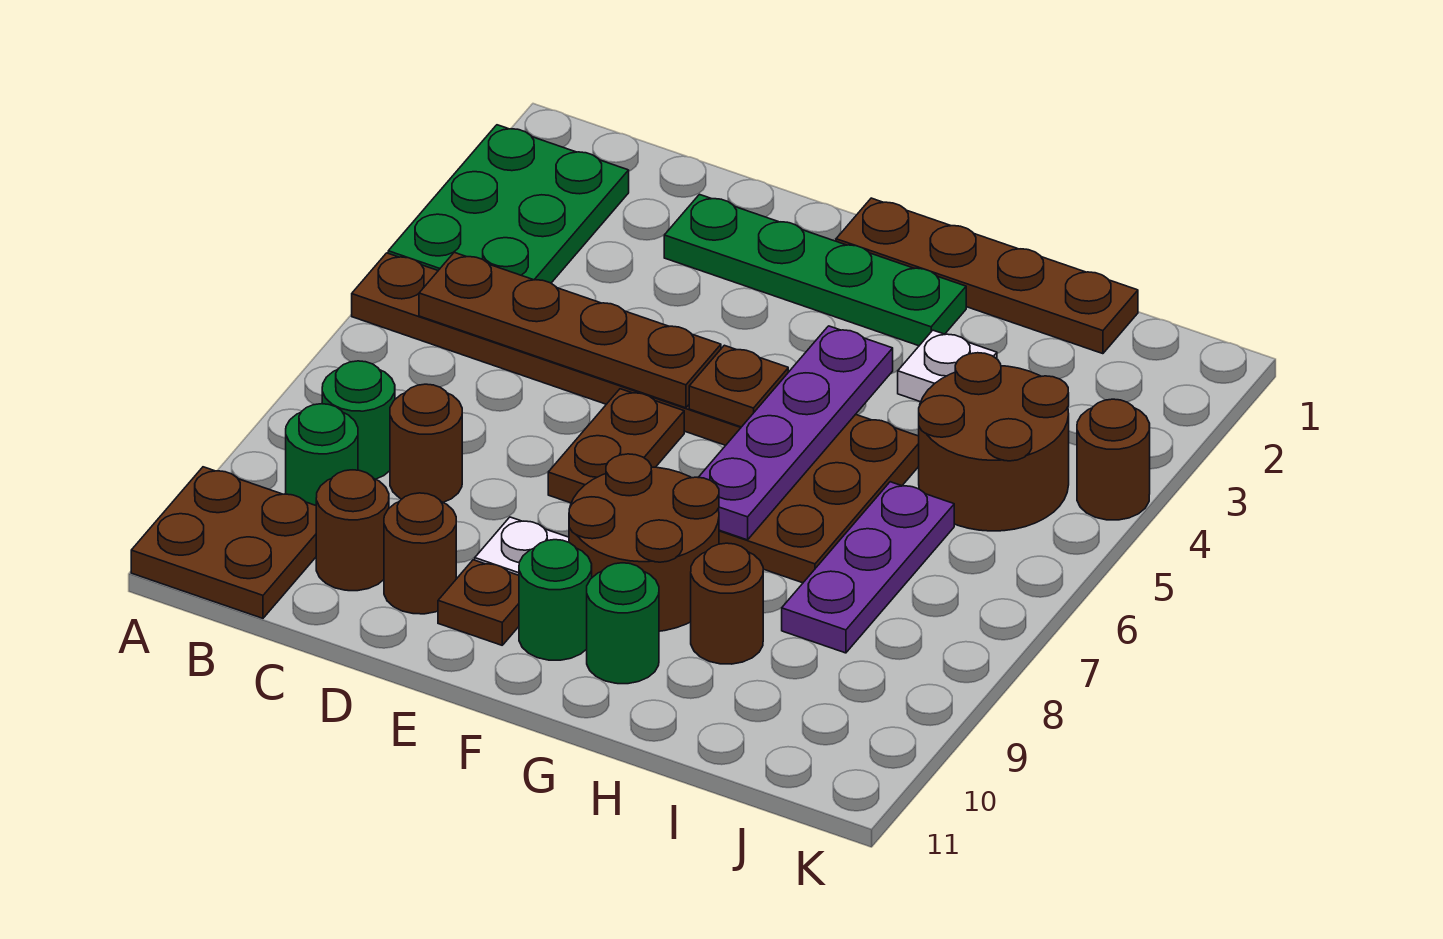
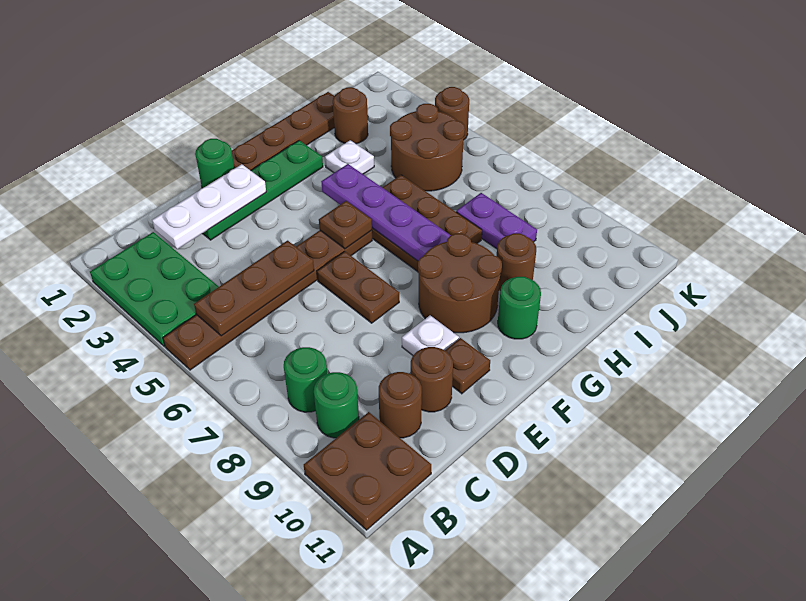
brown 1x4 plate [419,252,721,408] -> brown 1x3 plate [194,241,314,336]
none -> white 1x3 plate [152,164,266,249]
brown 1x1 round brick [390,384,462,503] -> brown 1x1 round brick moved to [333,87,368,144]
green 1x1 round brick [519,540,592,660] -> green 1x1 round brick moved to [195,139,234,188]
purple 1x3 plate [782,482,954,653] -> purple 1x2 plate [456,193,537,249]

